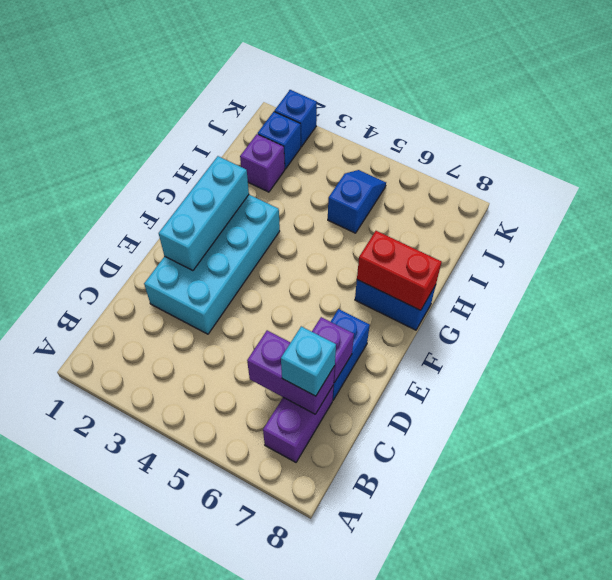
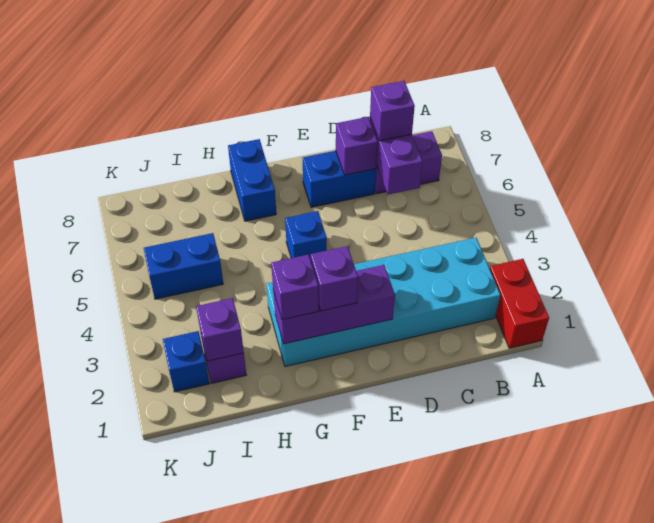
cyan 1x1 brick [281,326,336,396] -> purple 1x1 brick [370,81,415,141]
cyan 2x4 brick [144,195,280,334] -> cyan 2x6 brick [267,238,500,366]
cyan 1x3 brick [159,156,249,271] -> purple 1x3 brick [273,265,395,344]
none -> purple 1x1 brick [311,246,358,311]
none -> purple 1x1 brick [271,255,319,320]
red 1x2 brick [357,231,442,310] -> red 1x2 brick moved to [490,259,549,348]
none -> purple 1x1 brick [196,298,244,361]
blue 1x2 slope [328,170,386,233] -> blue 1x2 brick [144,233,223,299]
blue 1x1 brick [274,90,317,147] -> blue 1x1 brick moved to [285,211,327,260]

